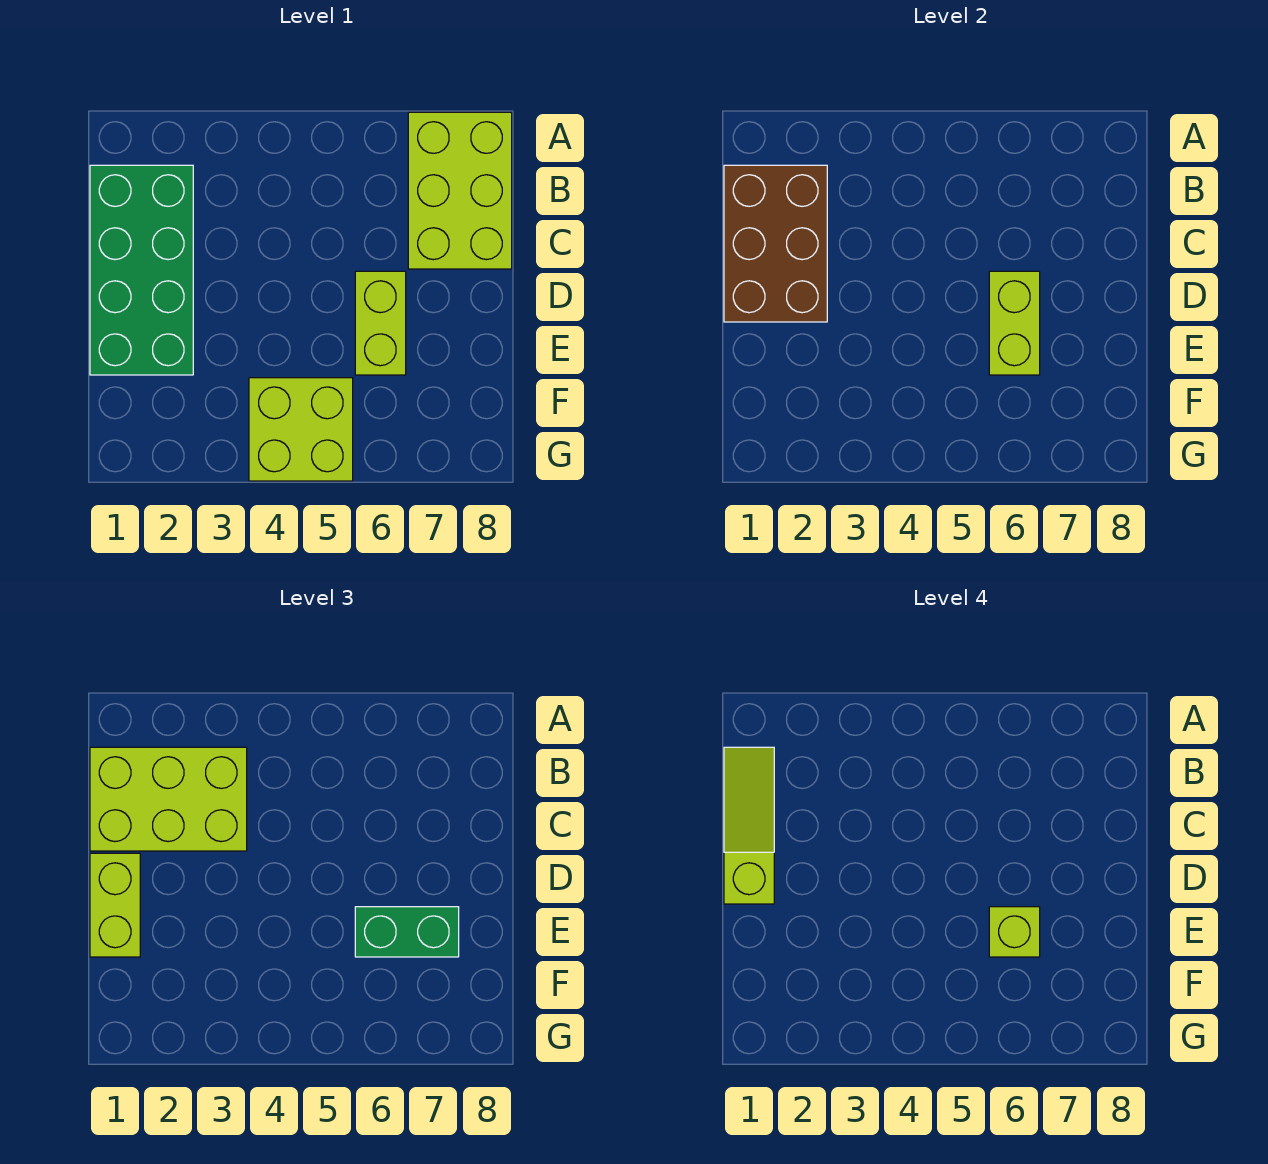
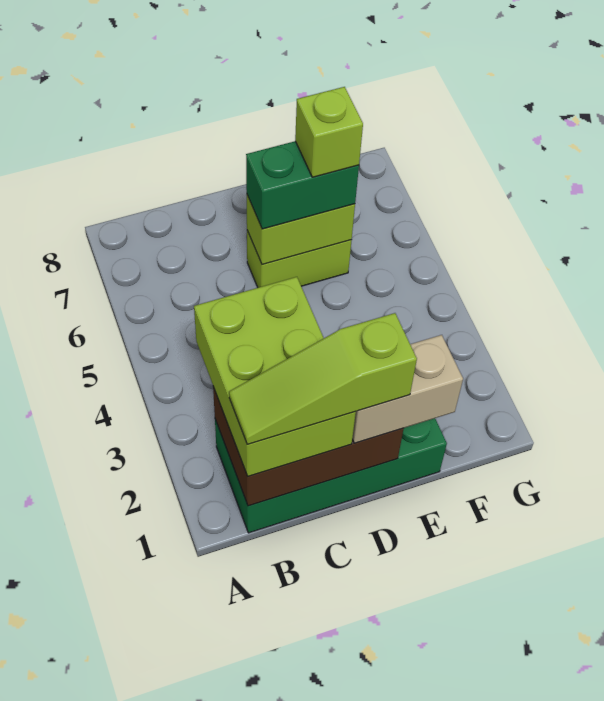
lime 2x3 brick [408,112,512,269] -> none
lime 1x2 brick [90,853,140,957] -> tan 1x2 brick [352,335,463,443]
green 1x2 brick [355,907,459,957] -> green 1x2 brick turned to [246,141,359,229]
lime 2x2 brick [249,378,353,481] -> none

